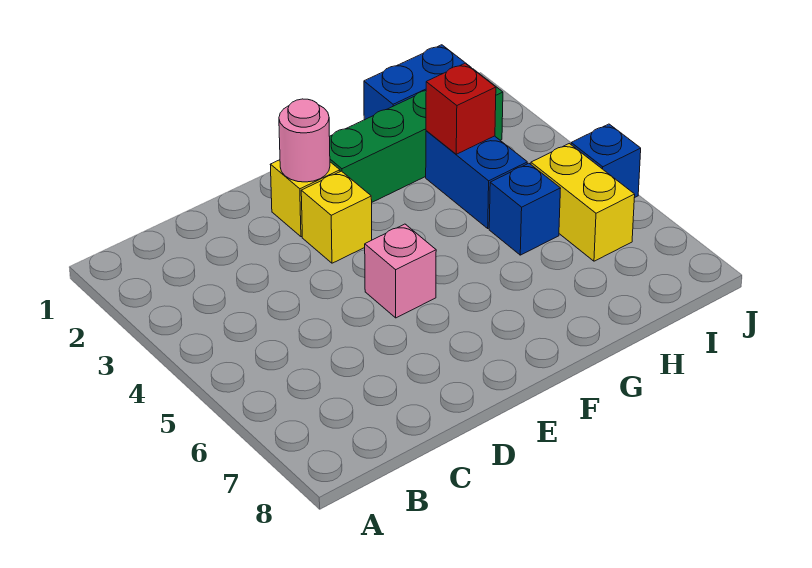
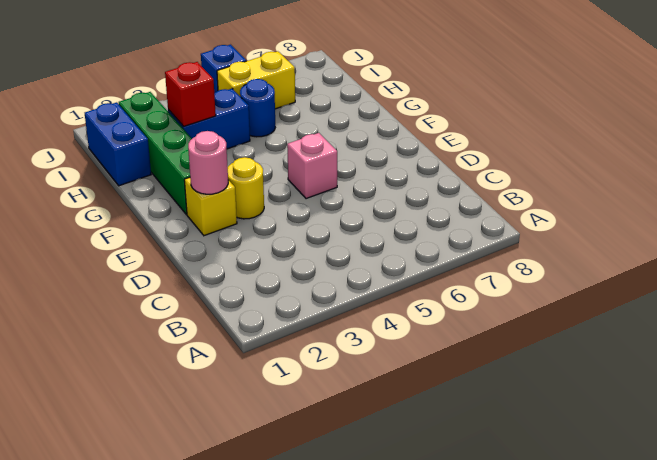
yellow 1x1 brick [301,171,372,263] -> yellow 1x1 round brick [228,157,264,219]
blue 1x1 brick [489,163,561,255] -> blue 1x1 round brick [240,79,275,137]

